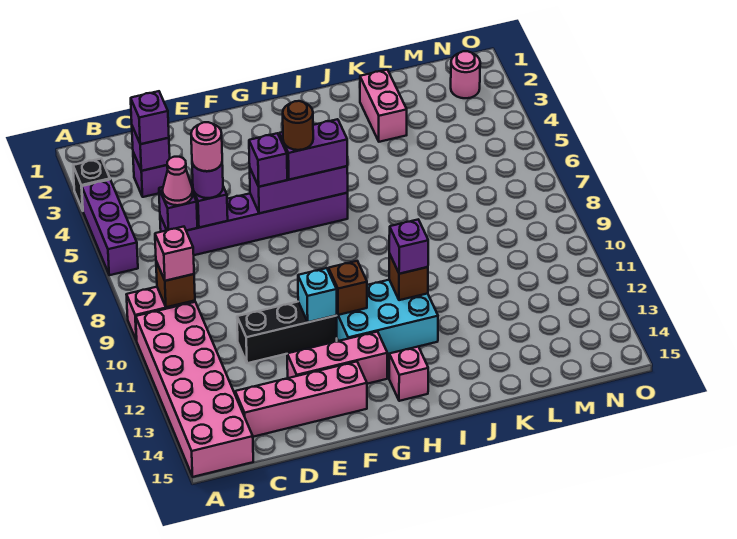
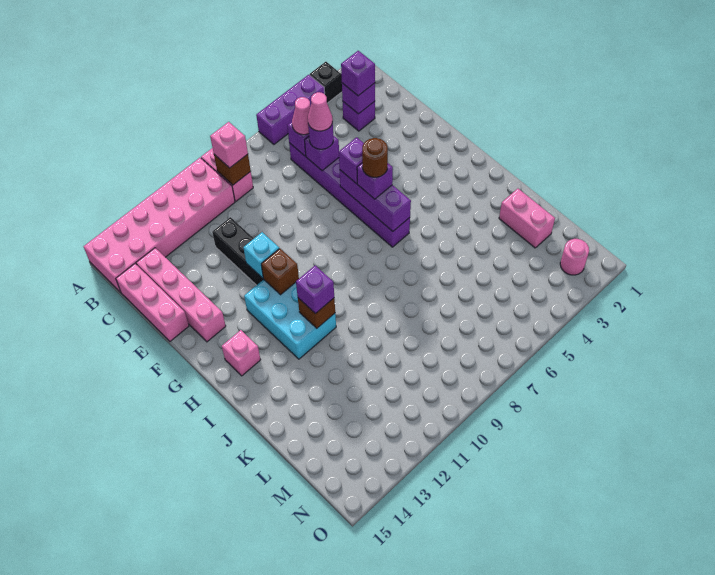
pink 1x1 round brick [191,122,222,171] -> pink 1x1 cone [308,92,333,131]
pink 1x3 brick [287,332,387,384] -> pink 1x3 brick moved to [116,264,189,341]
purple 1x2 brick [279,119,347,180] -> purple 1x1 brick [357,163,393,199]
pink 1x2 brick [360,70,407,142] -> pink 1x2 brick turned to [499,189,555,248]

